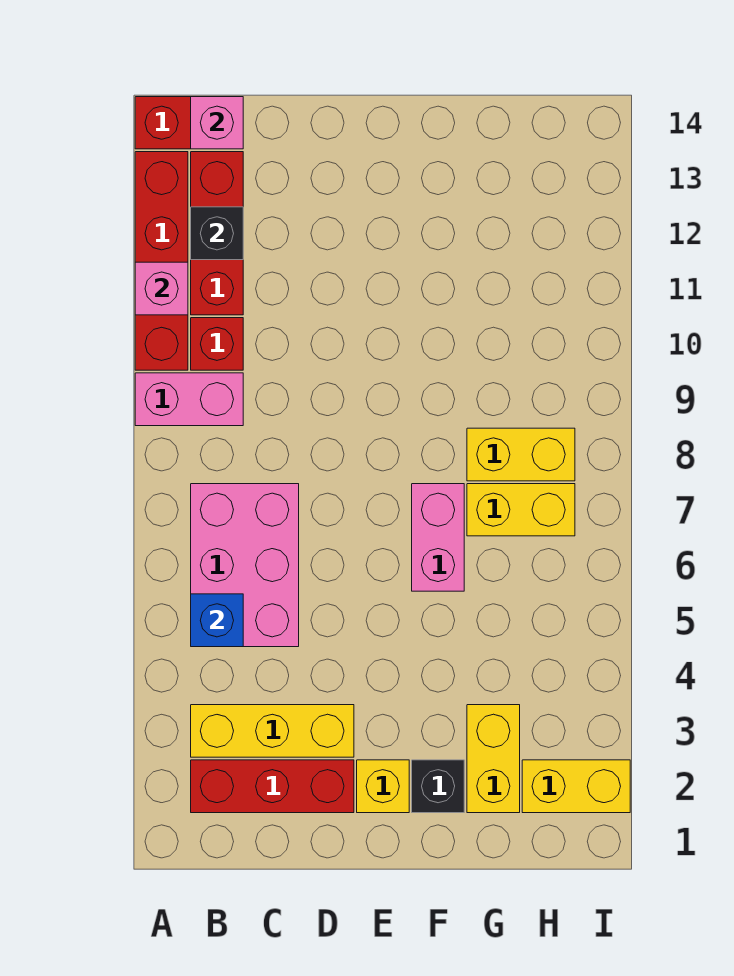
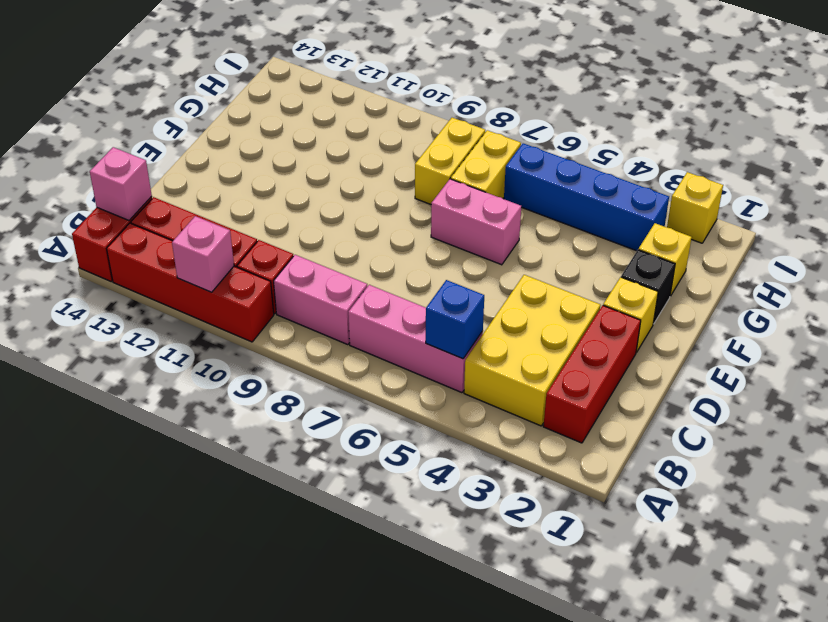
pink 1x2 brick [135,373,243,426] -> pink 1x2 brick turned to [274,255,367,345]
yellow 1x3 brick [191,705,354,757] -> yellow 2x3 brick [464,275,600,426]
pink 2x3 brick [191,484,299,647] -> pink 1x3 brick [348,285,483,393]
black 1x1 brick [191,207,243,260] -> none
yellow 1x2 brick [467,705,520,813] -> yellow 1x1 brick [638,223,692,296]
yellow 1x2 brick [522,760,630,813] -> yellow 1x1 brick [667,172,723,243]
none -> blue 1x4 brick [504,143,669,251]

